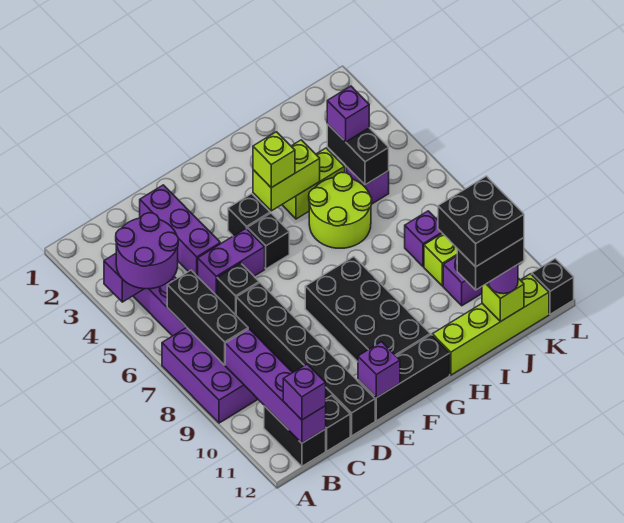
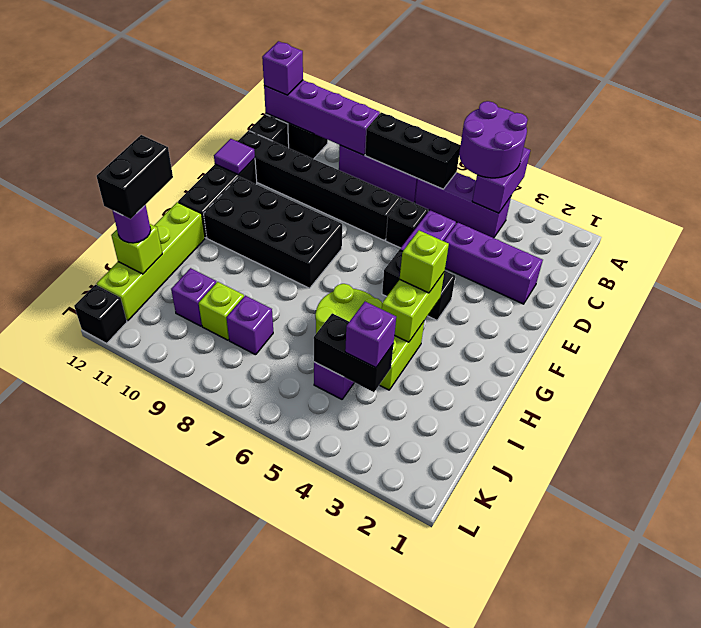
purple 1x1 brick [358,342,400,398] -> purple 1x1 tile [214,139,255,175]
black 2x2 brick [438,176,524,267] -> none

